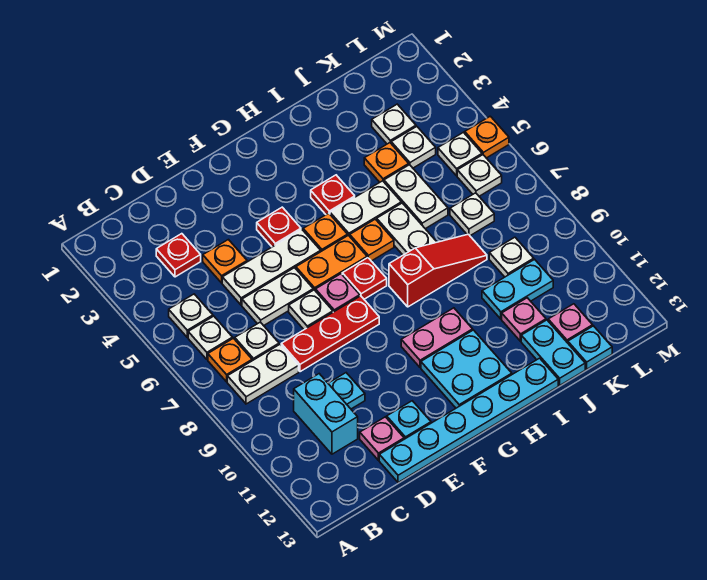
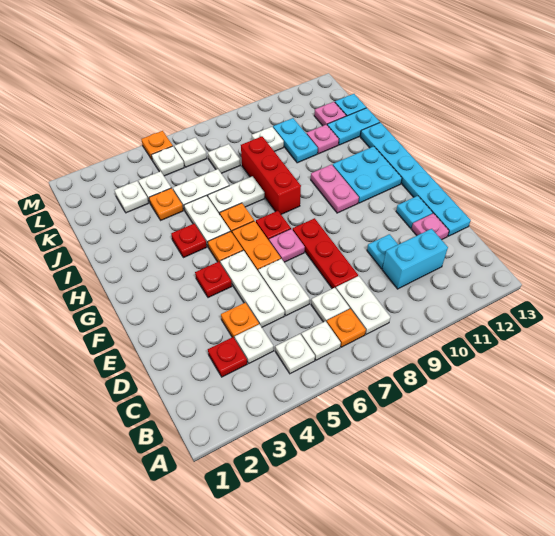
white 1x1 plate [289,290,333,330] -> white 1x1 plate moved to [234,324,274,364]
red 1x3 slope [389,234,487,307] -> red 1x3 brick [241,136,301,214]

